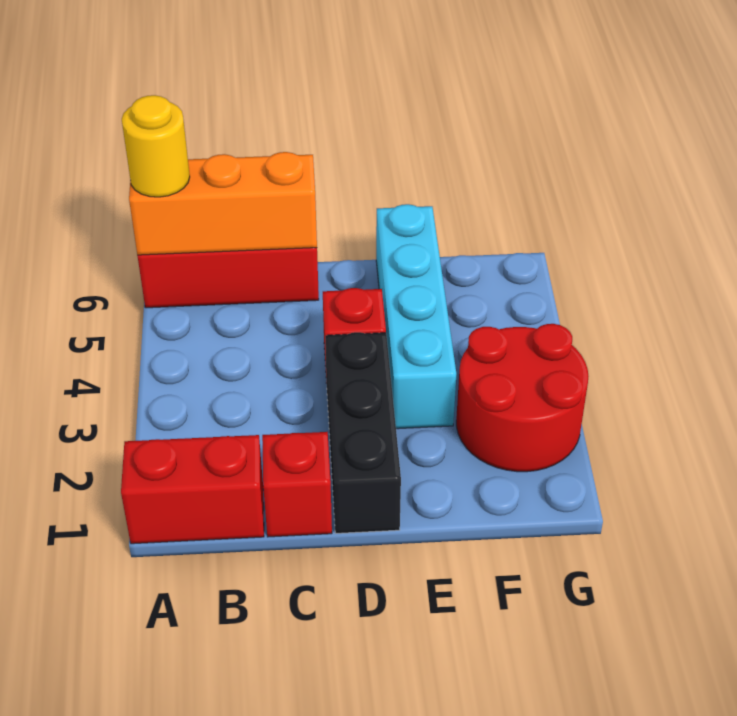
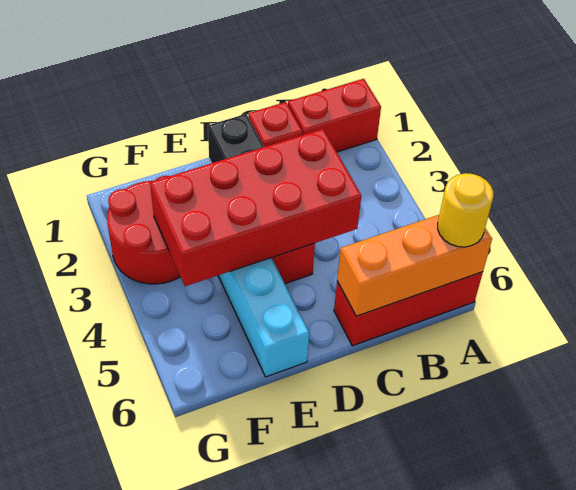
none -> red 2x4 brick [150,129,361,286]

